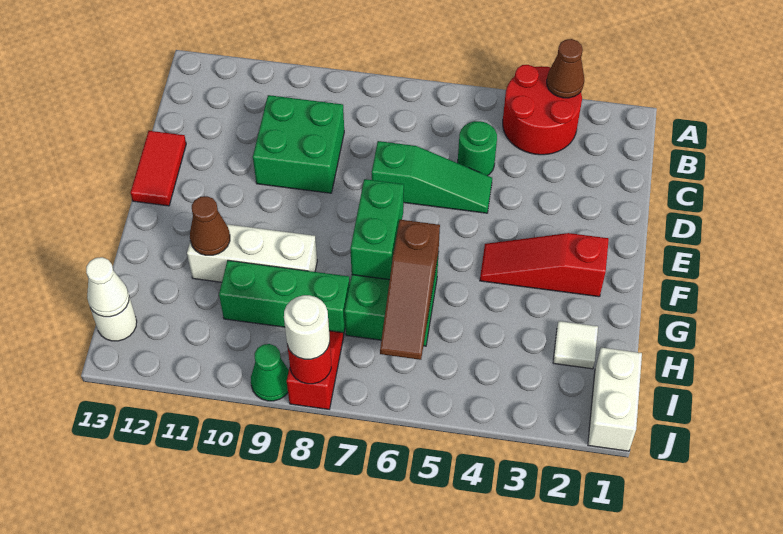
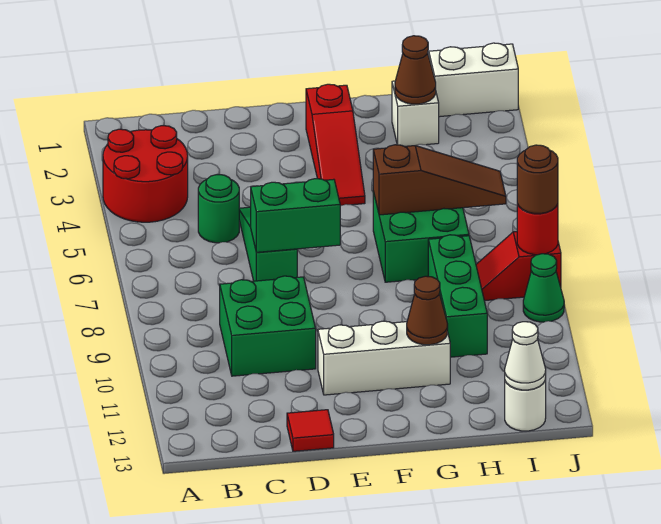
brown 1x1 cone [547,39,584,98] -> brown 1x1 cone moved to [395,36,436,104]
red 1x2 tile [131,131,186,206] -> red 1x1 tile [287,410,334,451]
green 1x2 brick [350,179,404,280] -> green 1x2 brick moved to [251,179,340,252]
white 1x3 brick [187,224,317,282] -> white 1x3 brick turned to [318,321,450,395]
white 1x1 tile [553,321,598,369] -> white 1x1 brick [392,81,439,146]
white 1x1 round brick [284,295,330,359] -> brown 1x1 round brick [517,145,558,213]

